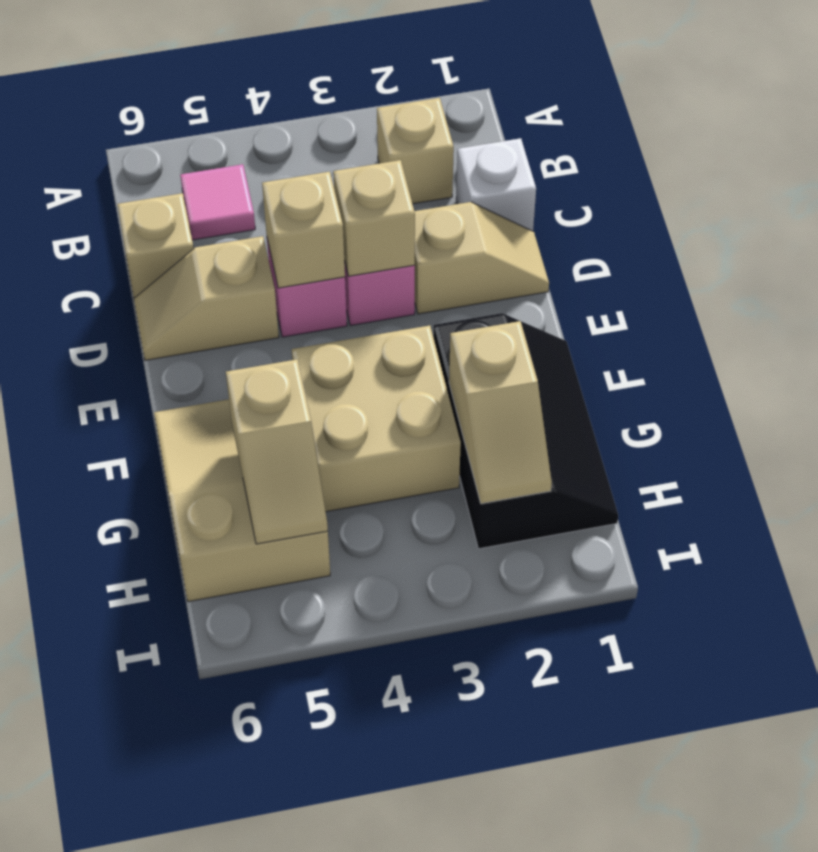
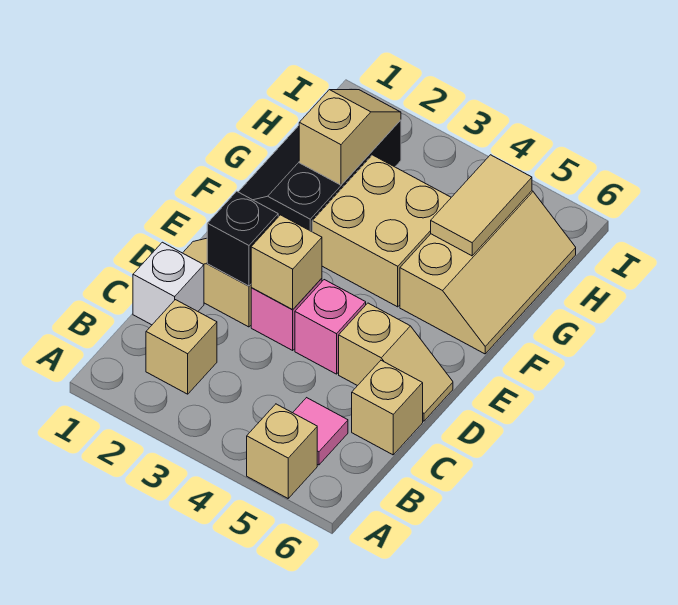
none -> black 1x1 brick [207,191,278,286]
tan 1x1 brick [262,172,345,288] -> tan 1x1 brick moved to [247,404,317,498]
tan 2x3 slope [154,399,330,602] -> tan 2x3 slope turned to [400,191,576,354]
tan 1x2 slope [226,359,328,544] -> tan 1x2 tile [431,155,532,256]

